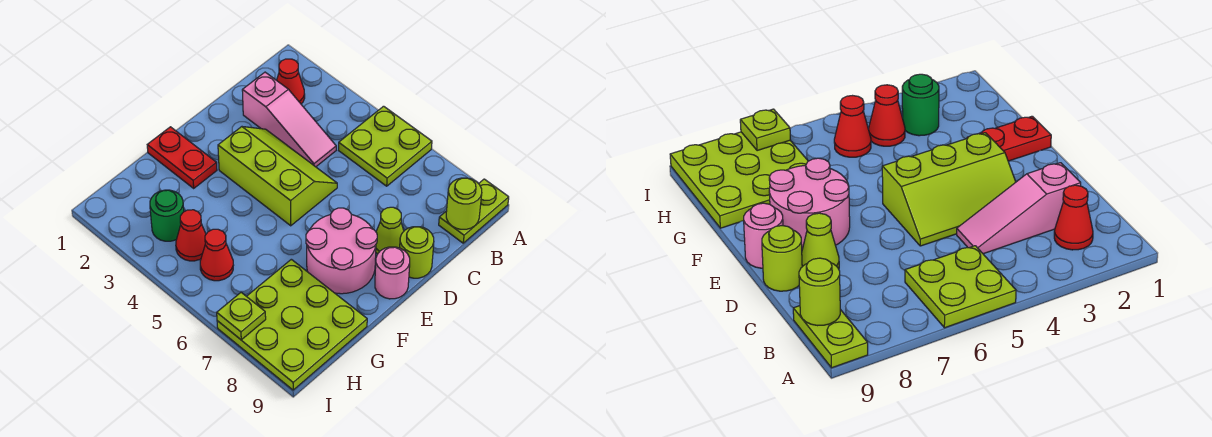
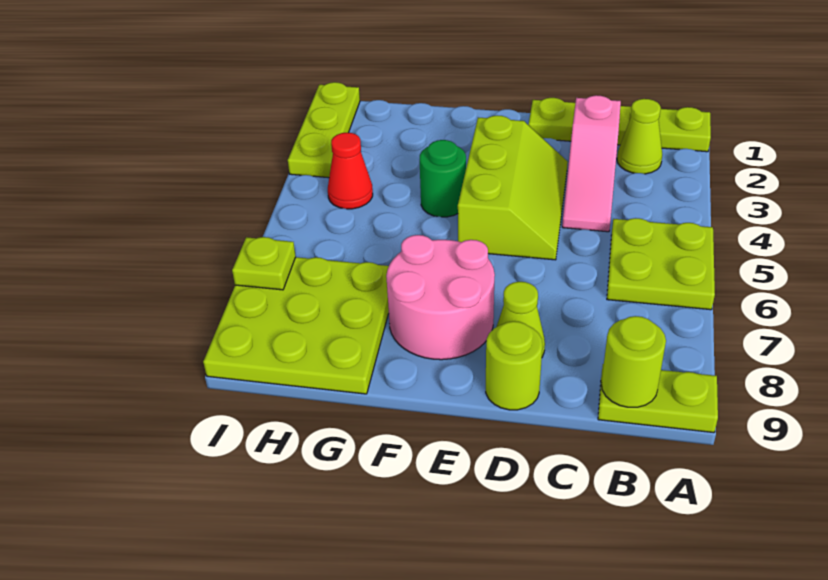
none -> lime 1x4 plate [529,98,711,152]
red 1x1 cone [277,59,305,104] -> lime 1x1 cone [617,99,662,174]
pink 1x1 round brick [375,247,410,299] -> none
red 1x2 plate [147,127,217,188] -> none
green 1x1 round brick [150,190,184,241] -> green 1x1 round brick moved to [420,140,466,217]
red 1x1 cone [200,229,234,281] -> none
none -> lime 1x3 plate [288,82,360,178]

